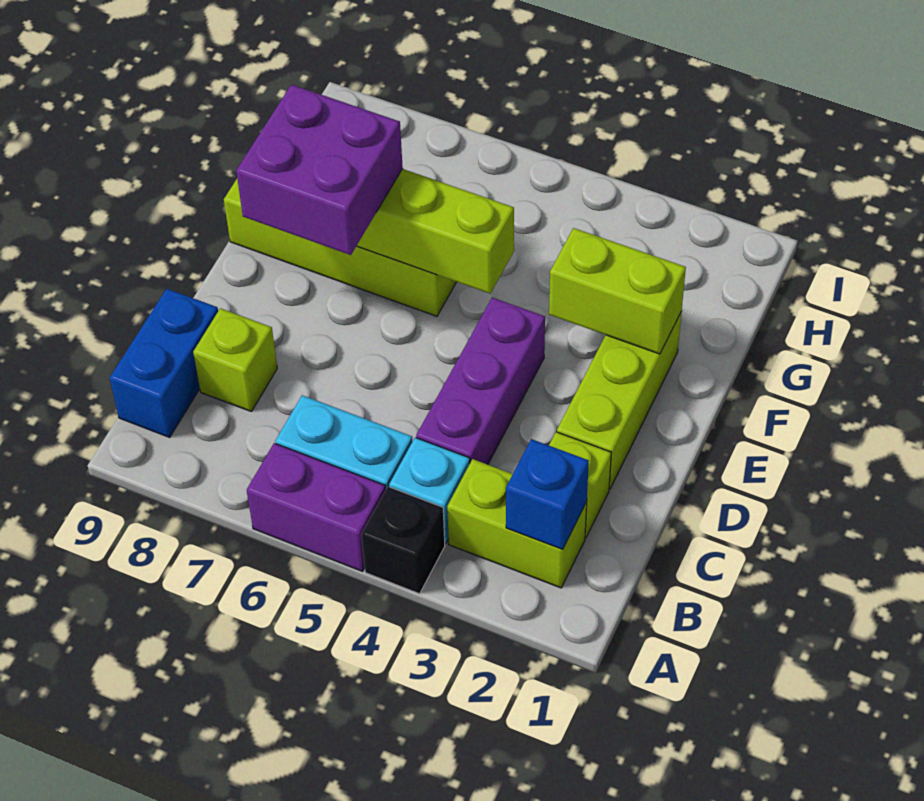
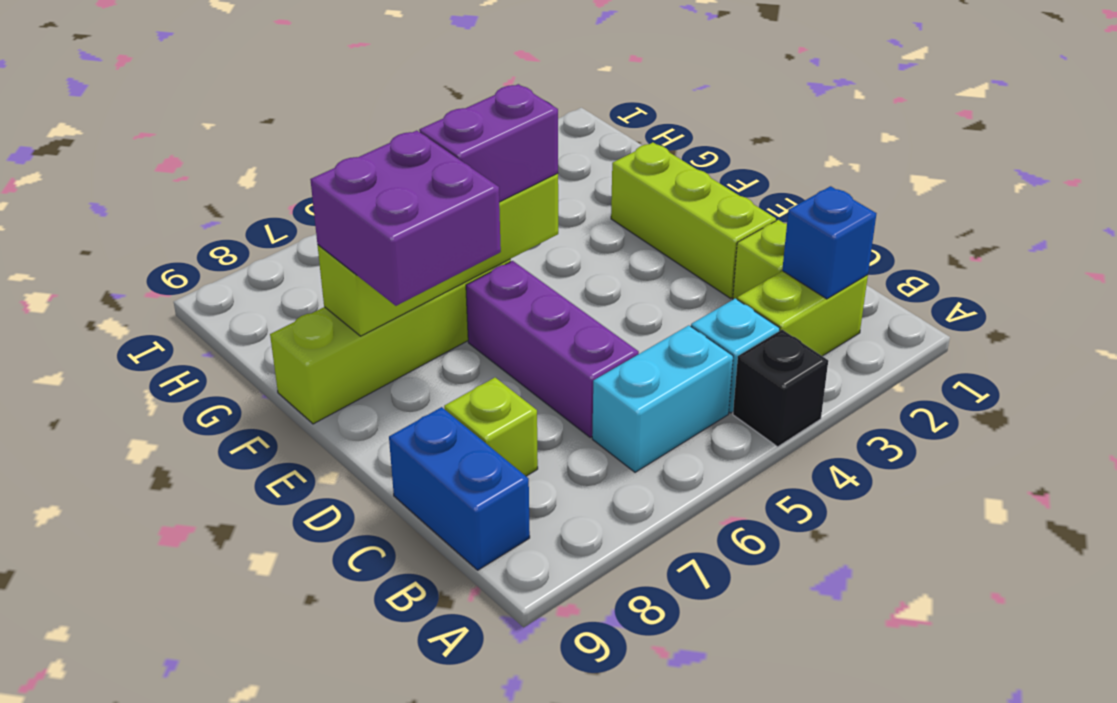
purple 1x2 brick [247,443,386,571] -> purple 1x2 brick moved to [419,84,558,202]
purple 1x3 brick [416,298,545,465] -> purple 1x3 brick moved to [466,261,639,437]
lime 1x2 brick [549,228,686,354] -> none

